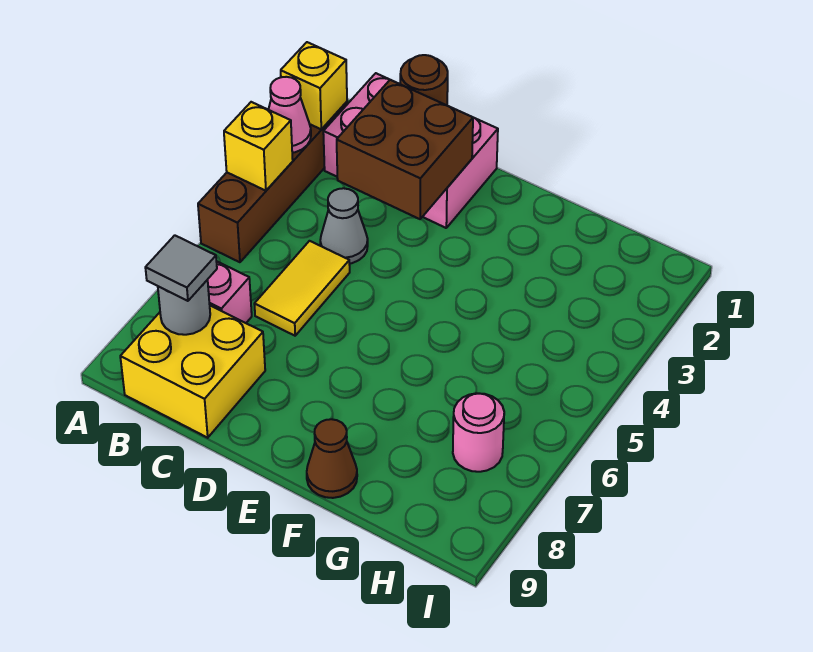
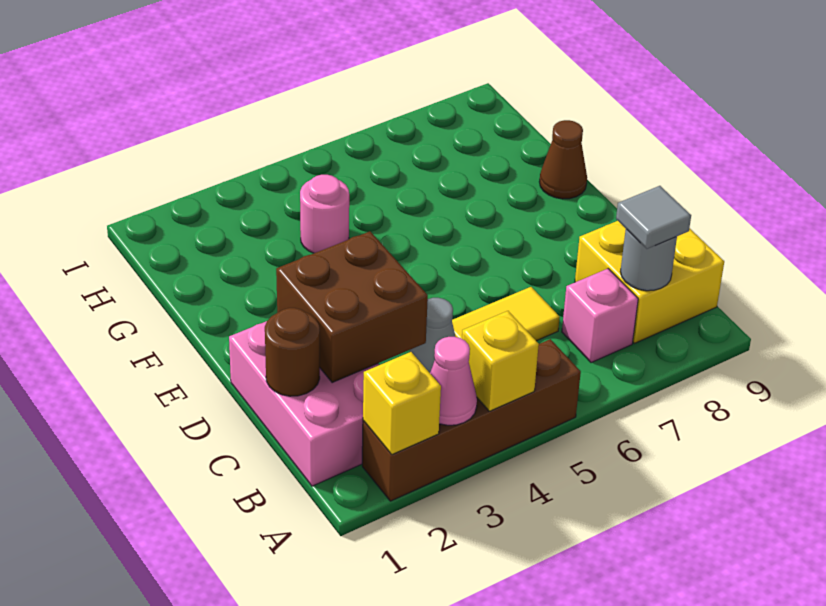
pink 1x1 round brick [453,393,504,472] -> pink 1x1 round brick moved to [300,175,349,253]

